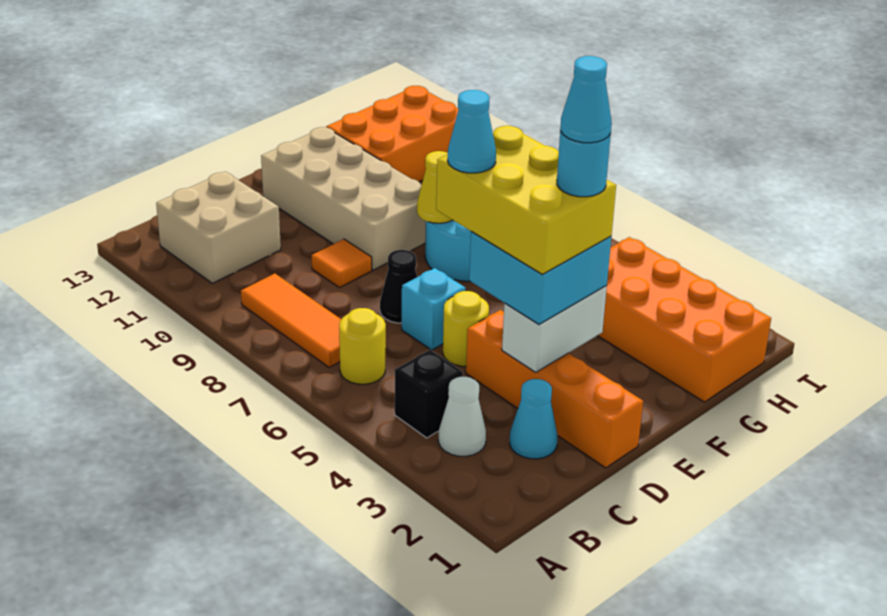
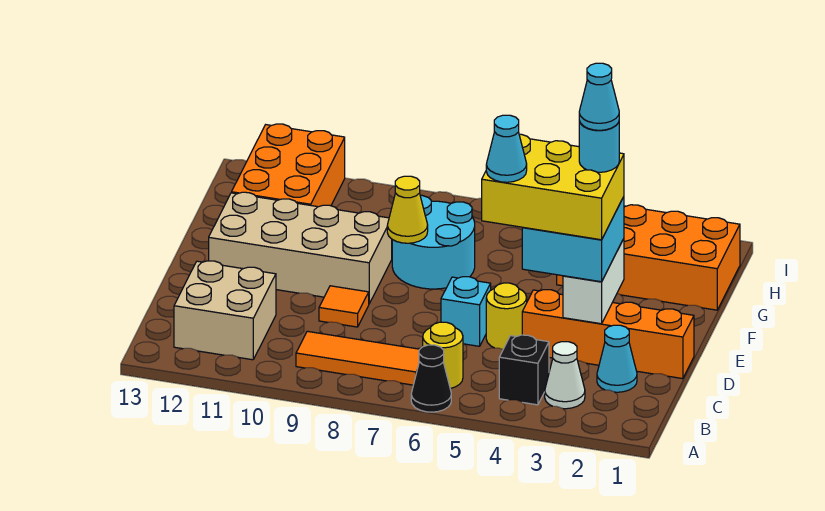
black 1x1 cone [380,250,417,323] -> black 1x1 cone moved to [411,345,451,412]

